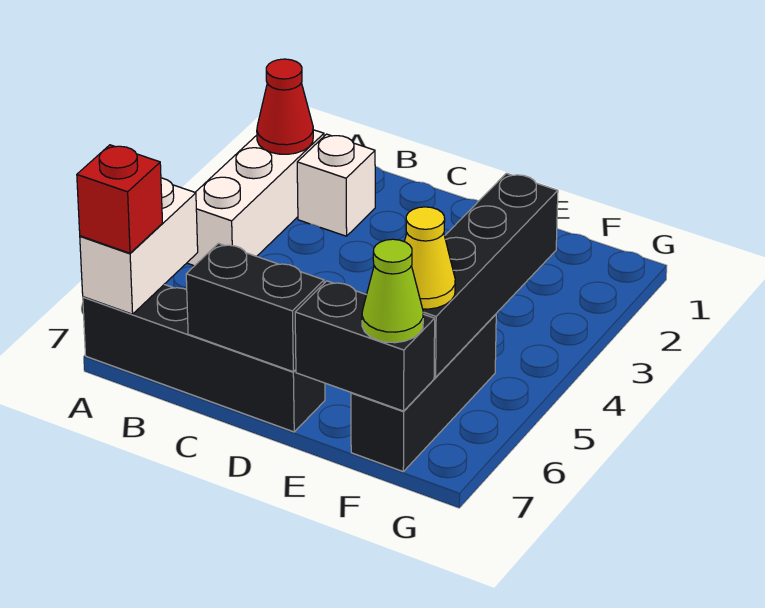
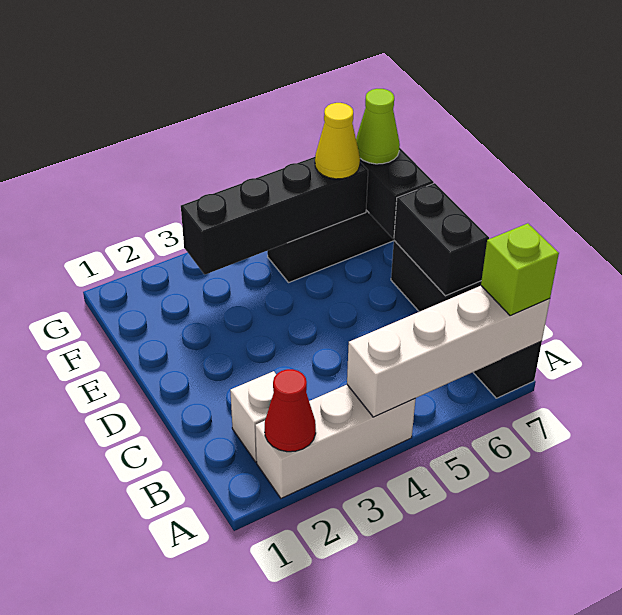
white 1x2 brick [80,178,198,314] -> white 1x4 brick [347,286,550,417]
red 1x1 brick [77,145,162,253] -> lime 1x1 brick [481,223,559,316]

